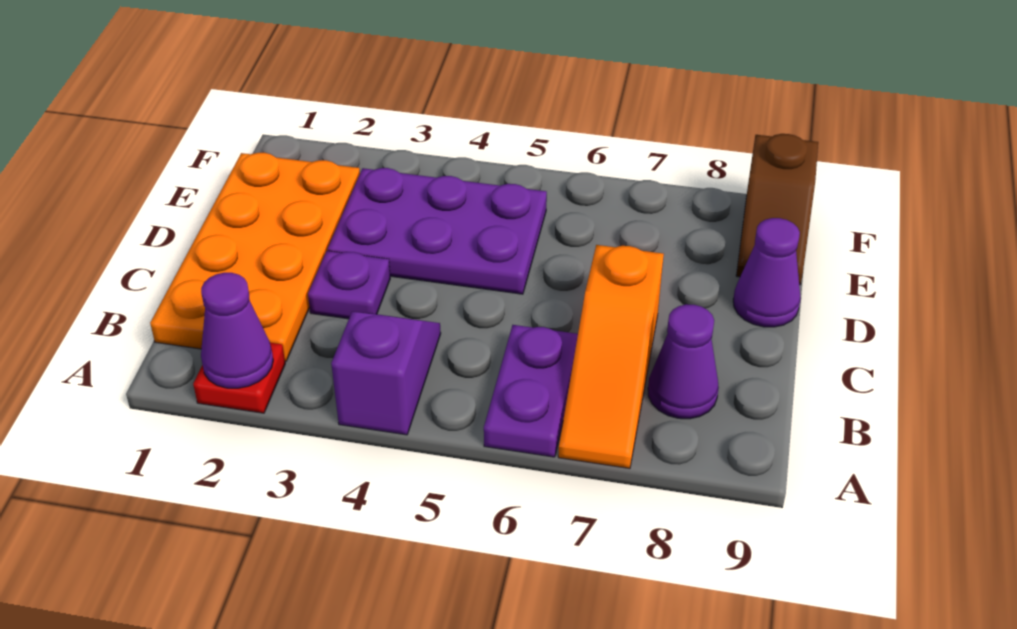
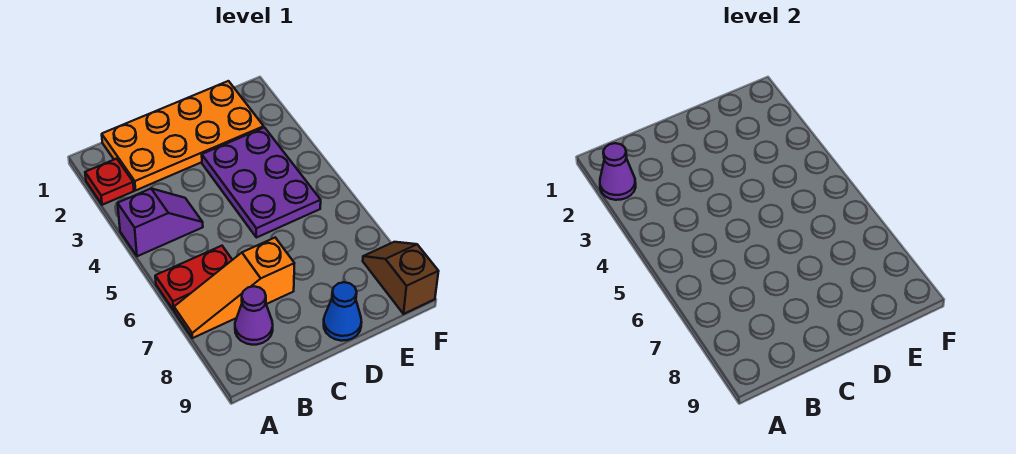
purple 1x2 plate [484,325,578,457] -> red 1x2 plate [155,246,232,310]
purple 1x1 plate [308,251,390,319] -> none
purple 1x1 cone [733,218,801,327] -> blue 1x1 cone [324,282,362,341]
brown 1x2 slope [736,134,818,285] -> brown 1x2 slope turned to [363,242,439,314]

